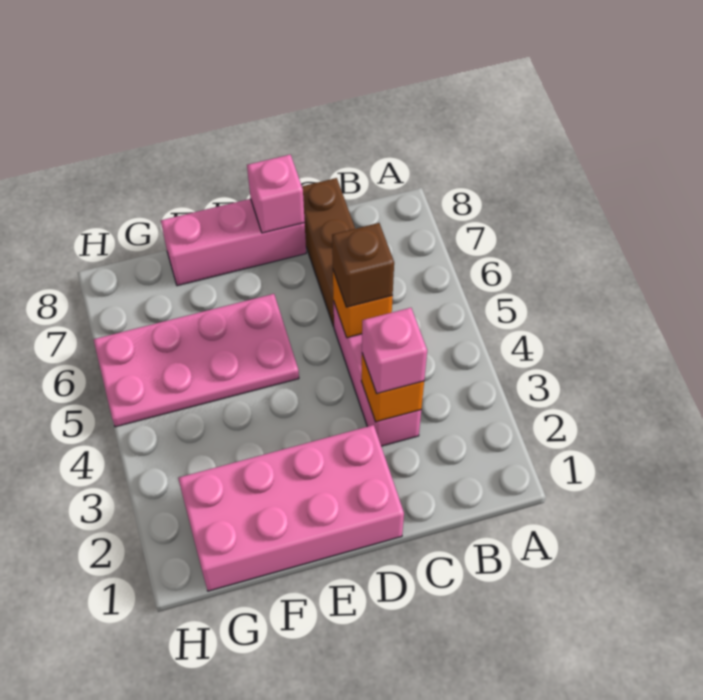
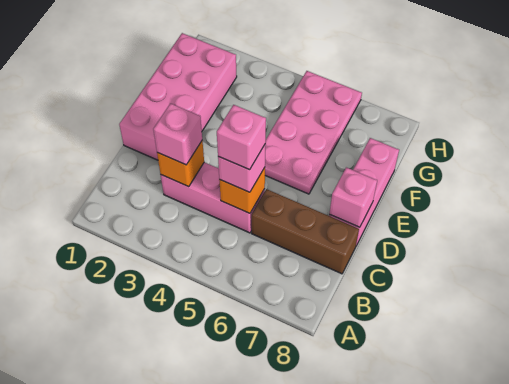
brown 1x1 brick [332,223,394,307] -> pink 1x1 brick [218,144,266,192]
none -> pink 1x1 brick [217,105,266,170]

